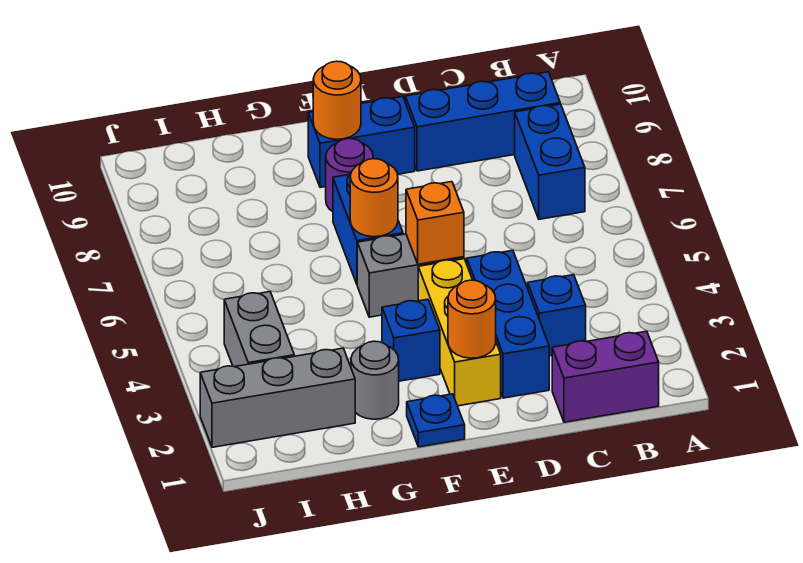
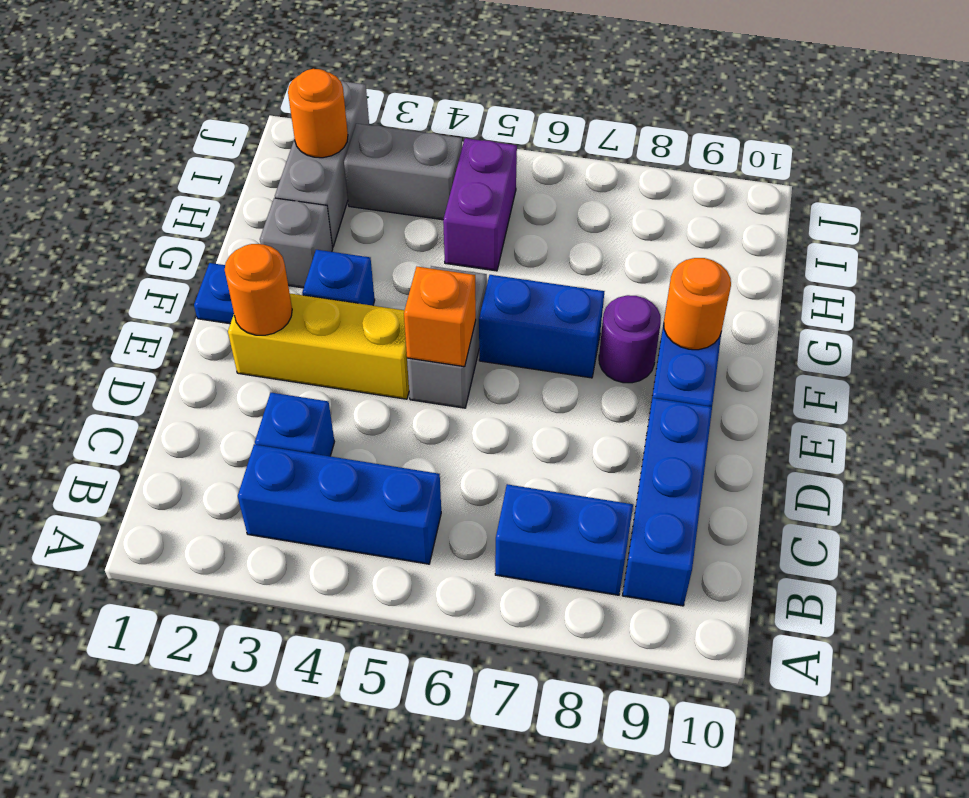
purple 1x2 brick [552,331,659,422] -> purple 1x2 brick moved to [443,138,517,271]
blue 1x3 brick [467,250,549,398] -> blue 1x3 brick moved to [238,444,441,564]
orange 1x1 round brick [350,159,398,237] -> orange 1x1 round brick moved to [288,69,348,158]
grey 1x1 round brick [351,341,399,419] -> grey 1x1 brick [260,198,333,288]

